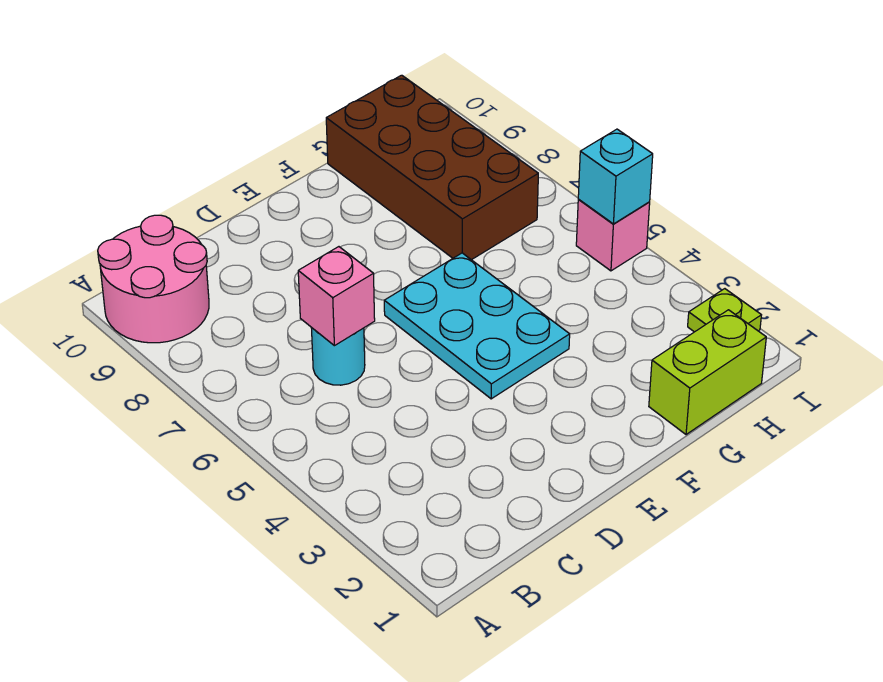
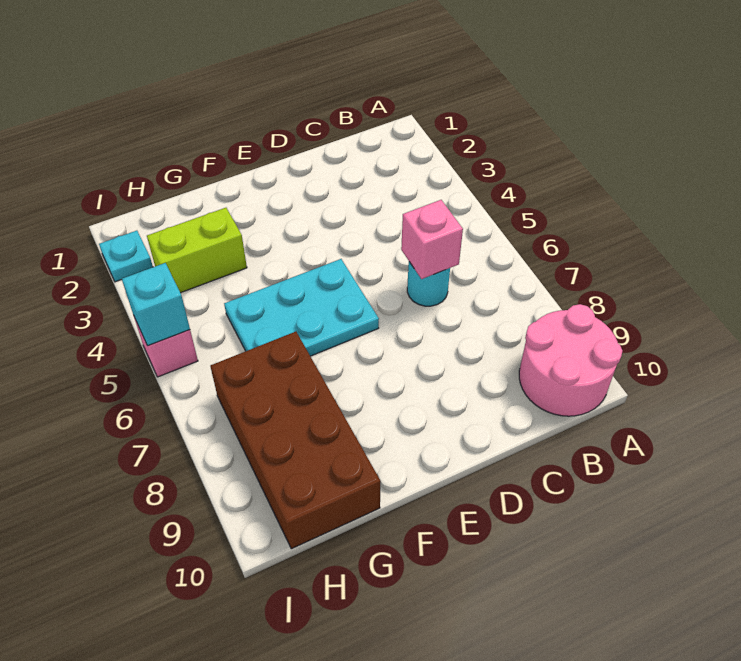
cyan 2x3 plate [384,253,570,399] -> cyan 2x3 plate turned to [224,259,379,356]
lime 1x2 brick [649,310,766,435] -> lime 1x2 brick moved to [147,208,247,293]
lime 1x1 plate [688,289,761,332] -> cyan 1x1 plate [99,231,153,282]

